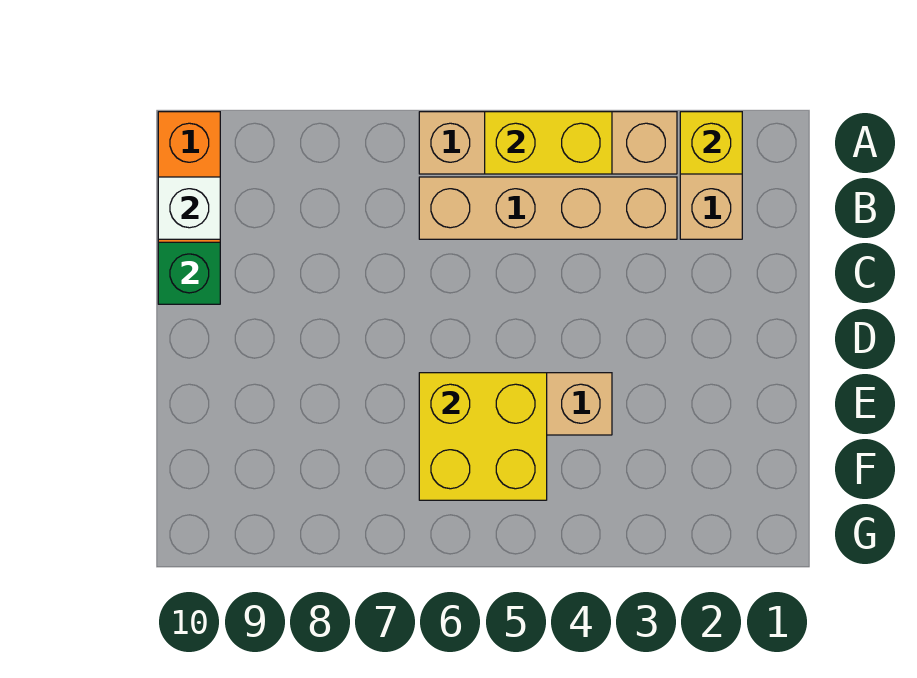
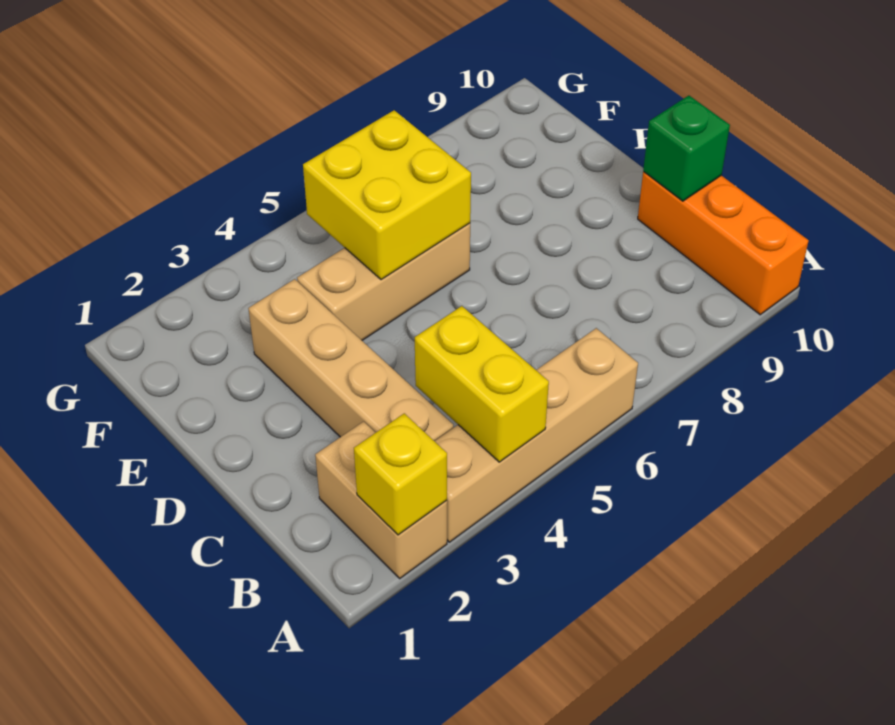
yellow 1x2 brick [485,112,612,174] -> yellow 1x2 brick turned to [415,306,549,462]
tan 1x4 brick [419,177,677,239] -> tan 1x4 brick turned to [248,279,453,441]
white 1x1 brick [158,177,220,239] -> none

